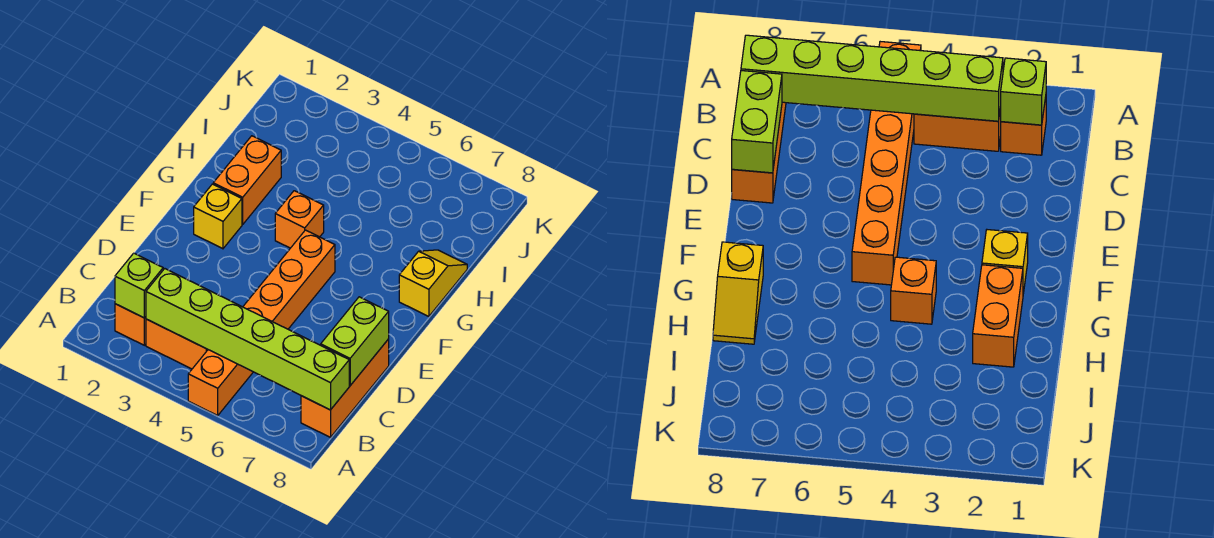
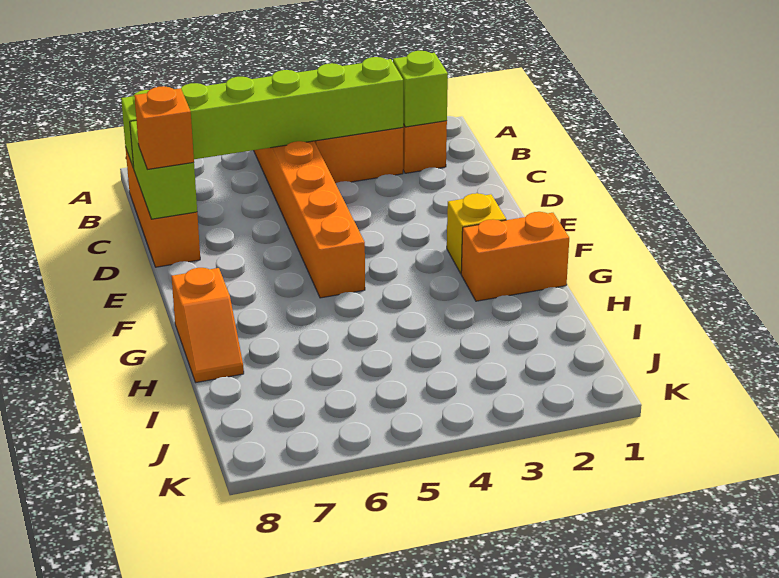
orange 1x2 brick [213,136,281,224] -> orange 1x2 brick turned to [461,212,569,301]
orange 1x1 brick [275,191,324,248] -> orange 1x1 brick moved to [134,86,194,169]
yellow 1x2 slope [399,250,467,317] -> orange 1x2 slope [172,268,244,382]

